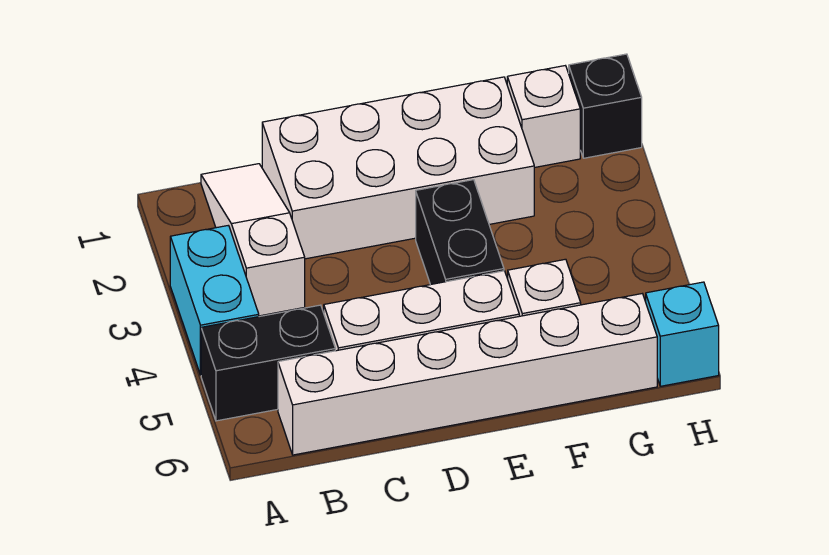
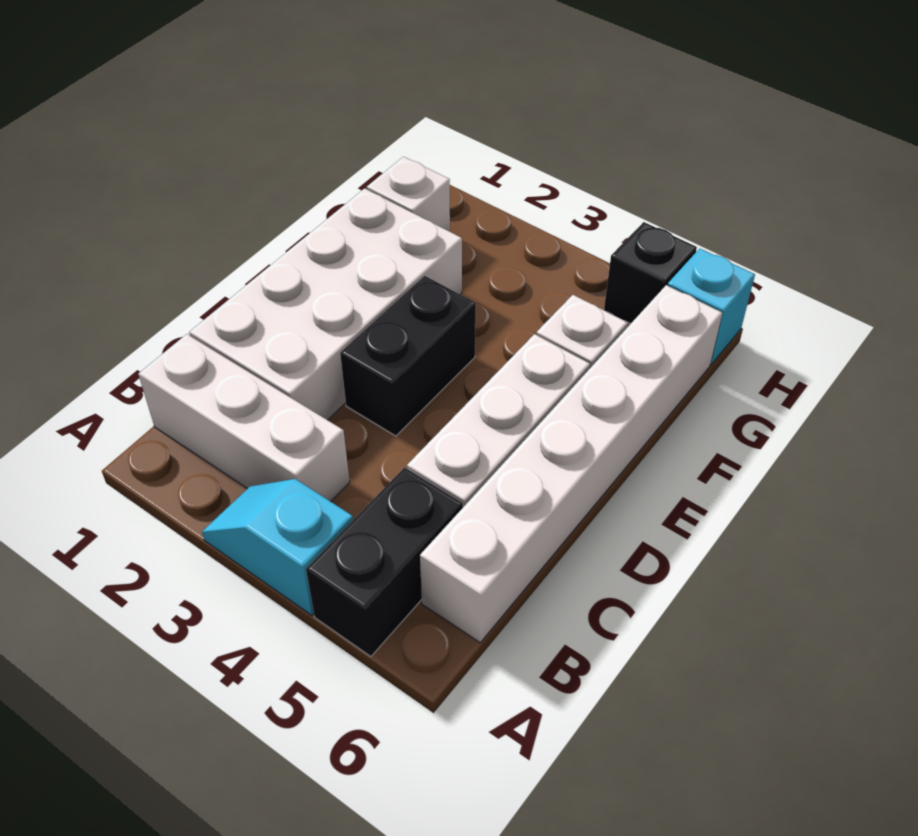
cyan 1x2 brick [170,225,259,375] -> cyan 1x2 slope [202,479,353,615]
white 1x3 slope [201,164,305,316] -> white 1x3 brick [138,334,350,502]
black 1x2 brick [416,180,504,285] -> black 1x2 brick turned to [340,276,476,436]
black 1x1 brick [569,54,642,158] -> black 1x1 brick moved to [604,222,697,324]

